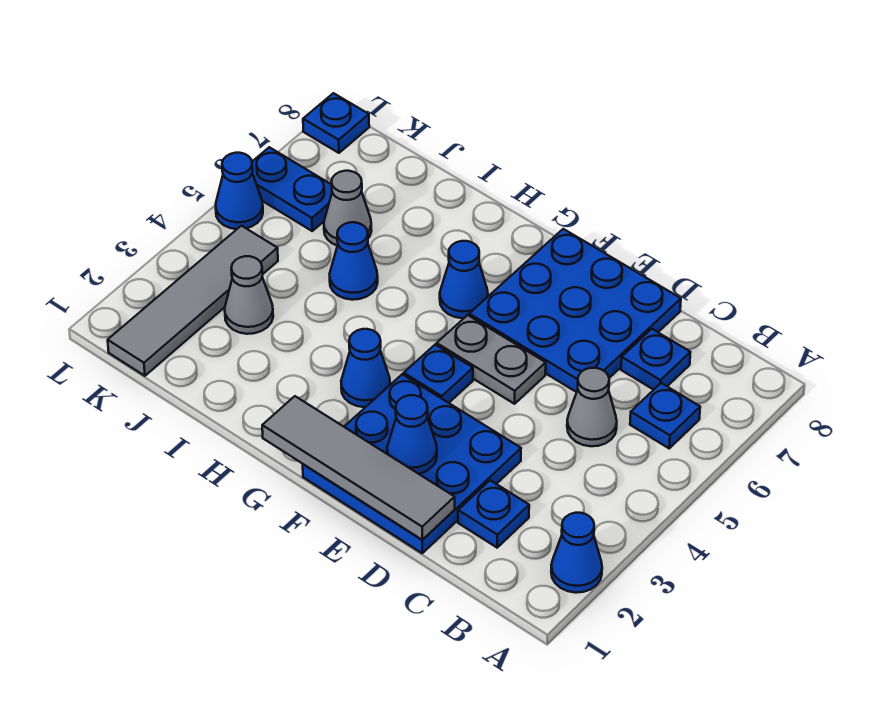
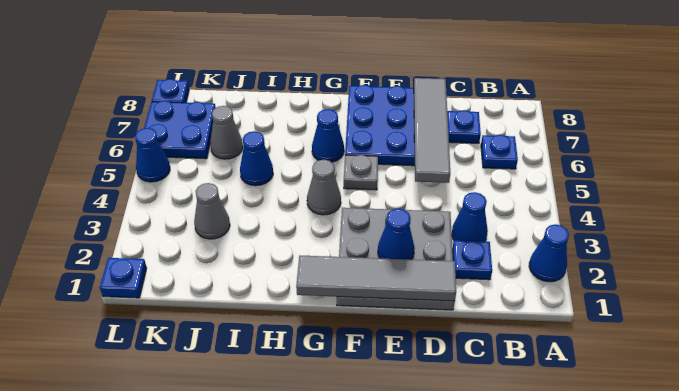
grey 1x1 cone [567,368,617,446] -> grey 1x1 cone moved to [307,160,341,215]
blue 3x3 plate [303,374,521,553] -> grey 3x3 plate [337,208,455,310]
grey 1x2 plate [437,315,546,404] -> grey 1x1 plate [344,155,378,190]
blue 1x1 plate [404,345,473,403] -> blue 1x1 plate moved to [100,258,147,298]
blue 1x1 cone [341,329,390,407] -> blue 1x1 cone moved to [452,192,488,241]
grey 1x4 tile [108,226,278,376] -> grey 1x4 tile moved to [414,78,450,183]
blue 1x2 plate [252,147,332,231] -> blue 2x2 plate [144,101,216,159]

